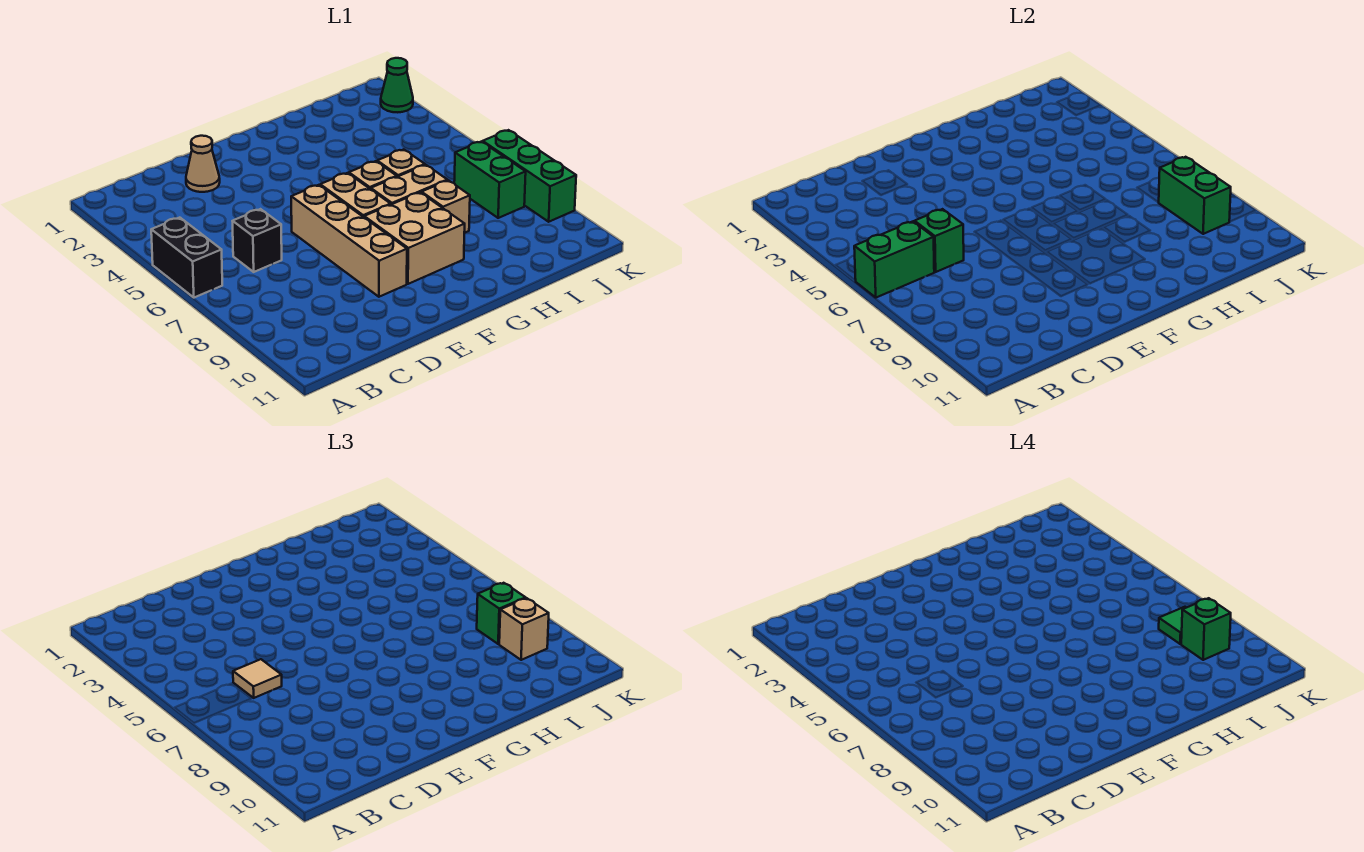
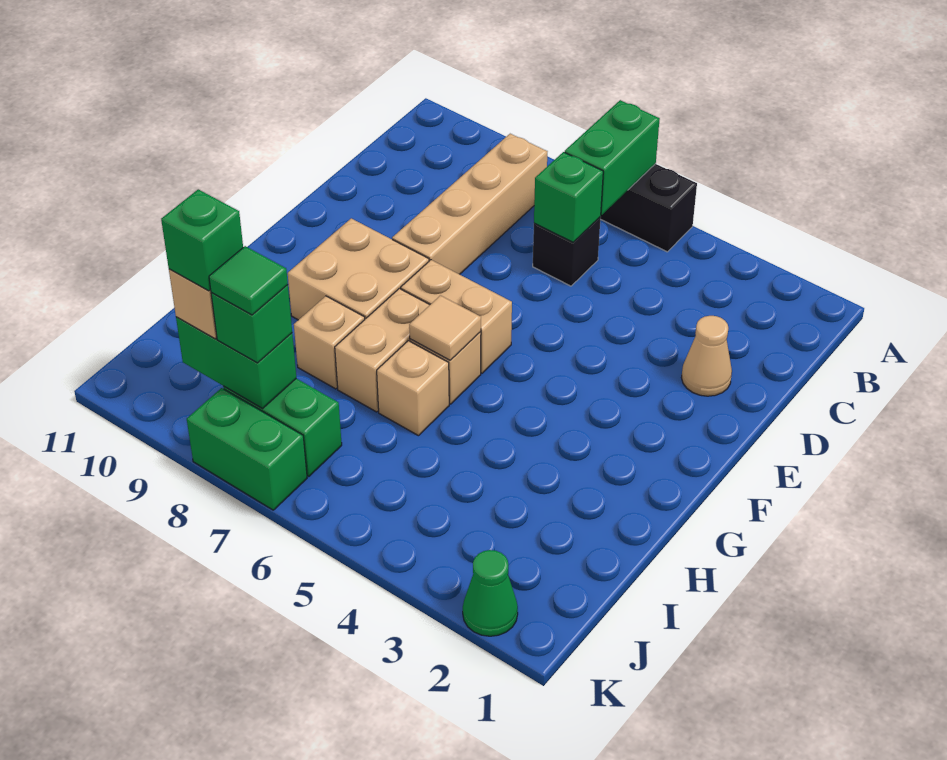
tan 1x1 tile [233,659,282,698] -> tan 1x1 tile moved to [409,295,481,360]
tan 1x4 brick [291,185,407,297] -> tan 1x4 brick turned to [392,134,547,274]
green 1x3 brick [483,130,576,222] -> green 1x2 brick [187,388,307,510]

